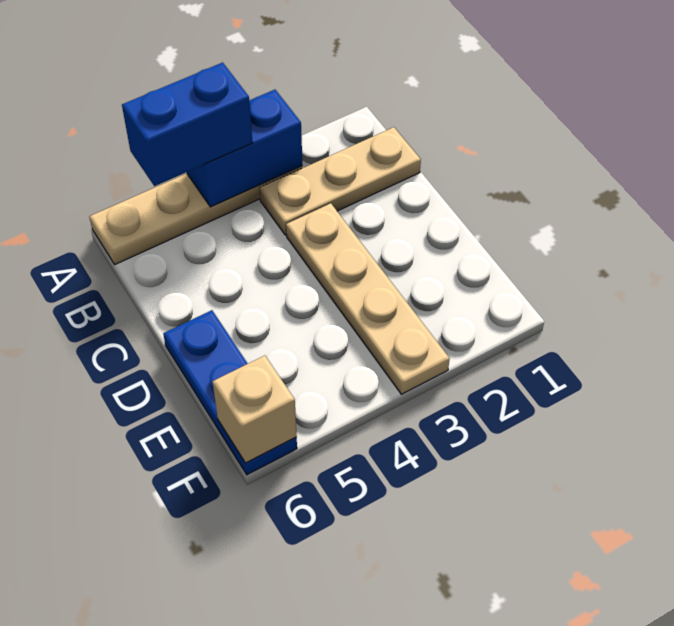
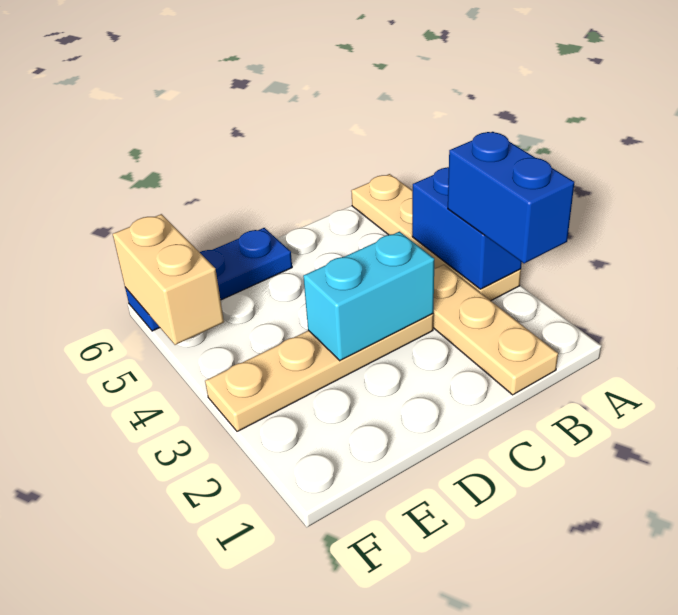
blue 1x2 brick [122,62,252,186] -> blue 1x2 brick moved to [448,132,574,263]
none -> cyan 1x2 brick [303,232,434,361]
tan 1x1 brick [213,356,297,463] -> tan 1x2 brick [113,214,224,345]

